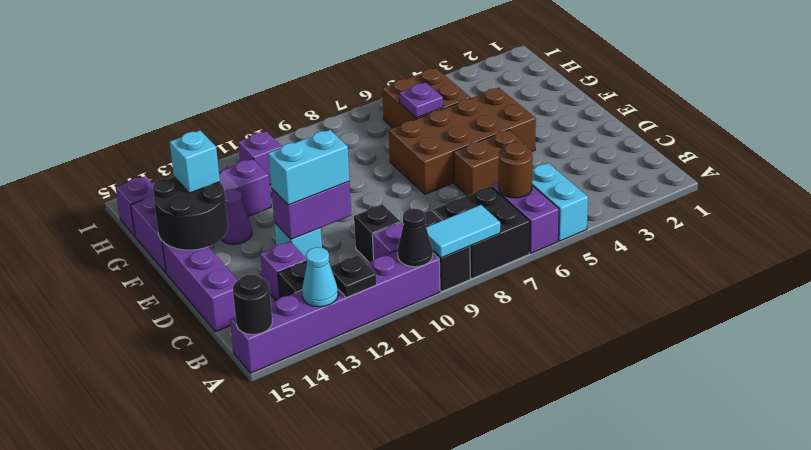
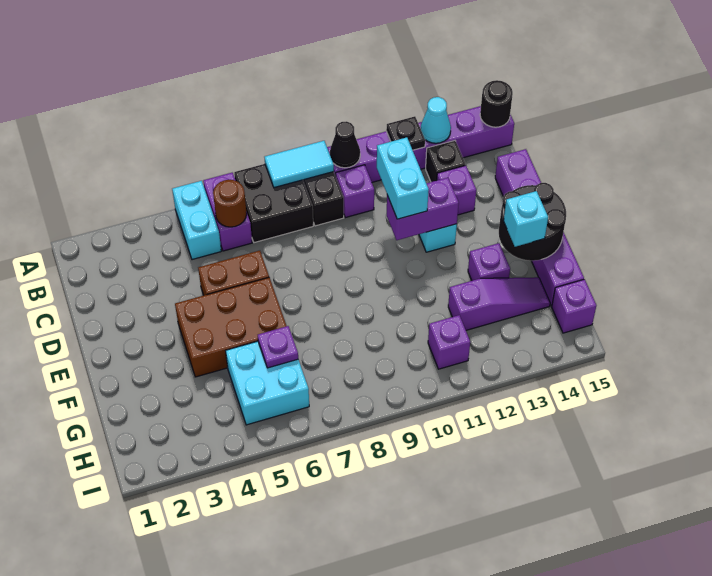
black 1x1 brick [354,204,401,262] -> none
cyan 1x2 brick [268,130,350,205] -> cyan 1x2 brick turned to [377,137,429,219]
brown 2x4 brick [389,88,536,194] -> brown 2x3 brick [175,277,286,377]
purple 1x1 cone [221,189,252,244] -> purple 1x1 brick [468,243,510,281]
brown 2x2 brick [382,68,471,128] -> cyan 2x2 brick [226,341,309,425]

